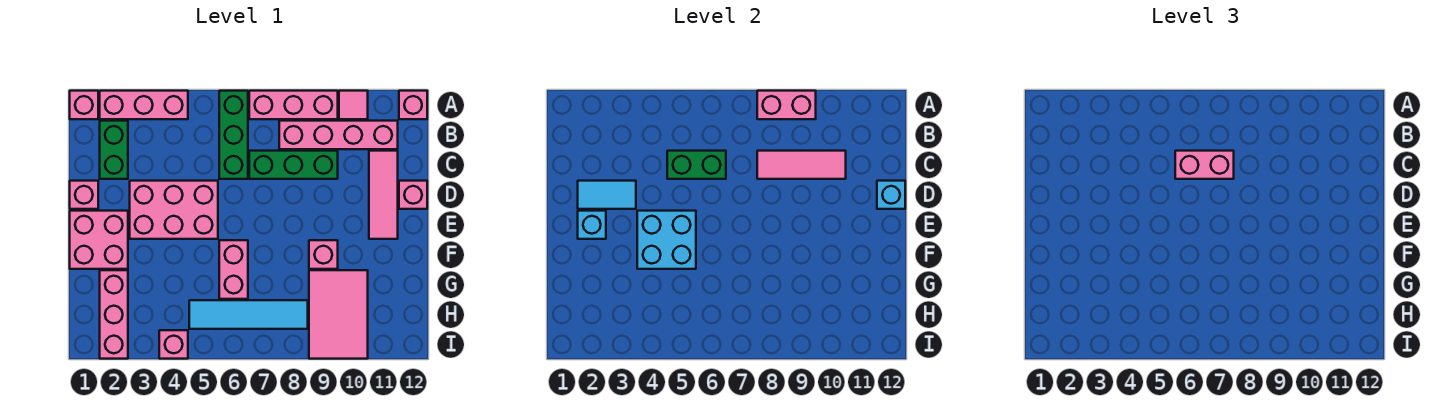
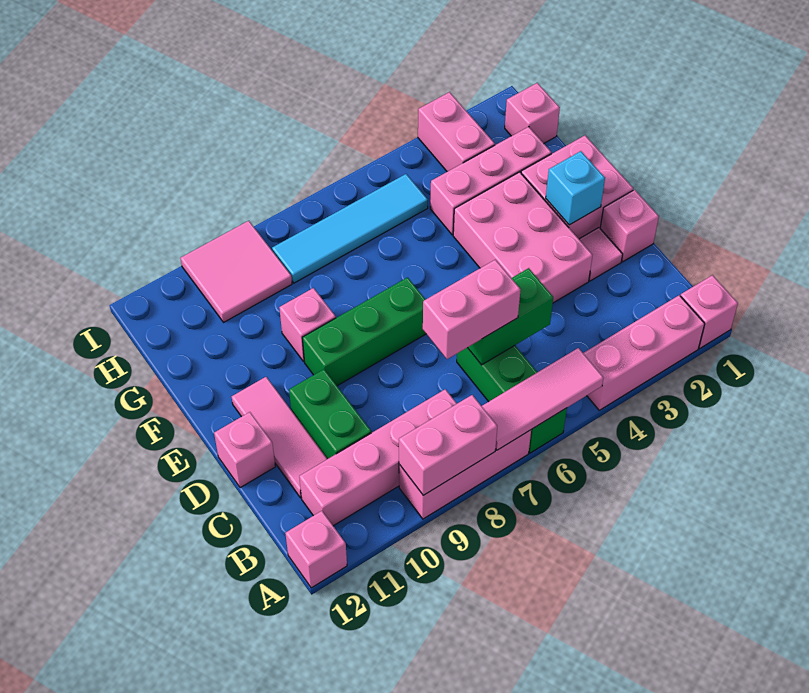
pink 1x1 tile [339,91,368,119] -> pink 1x1 tile moved to [579,228,623,281]
green 1x2 brick [100,121,128,179] -> green 1x2 brick moved to [289,369,371,459]
green 1x3 brick [249,151,338,179] -> green 1x3 brick moved to [302,277,426,386]
pink 1x3 tile [757,151,846,179] -> pink 1x3 tile moved to [482,348,604,450]
cyan 1x2 tile [578,181,636,209] -> none
pink 2x3 brick [130,181,218,239] -> pink 2x3 brick turned to [453,172,593,303]
cyan 1x1 brick [877,181,905,209] -> none
cyan 2x2 brick [637,211,696,269] -> none
pink 1x2 brick [219,240,248,299] -> pink 1x2 brick moved to [418,92,495,172]
pink 1x3 brick [100,270,128,359] -> pink 1x3 brick turned to [430,127,551,235]
pink 2x3 tile [309,270,368,359] -> pink 2x2 tile [180,221,292,322]
pink 1x1 brick [159,330,188,359] -> pink 1x1 brick moved to [505,83,560,143]

